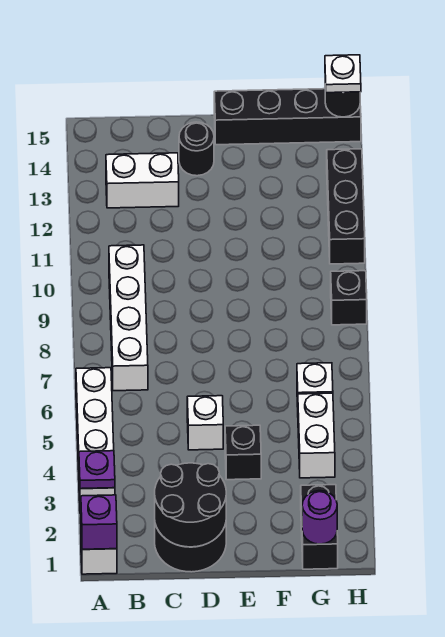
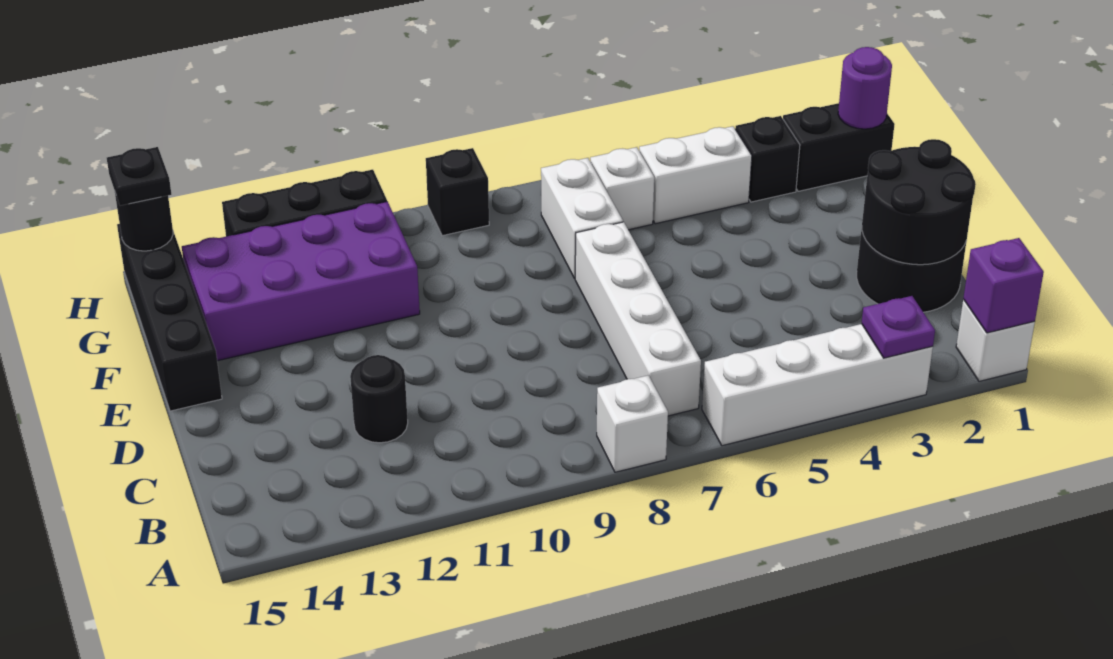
white 1x4 brick [109,245,148,391] -> white 1x4 brick turned to [575,222,701,416]
white 1x2 brick [106,153,179,208] -> white 1x2 brick moved to [541,158,623,279]
white 1x1 brick [187,396,223,450] -> white 1x1 brick moved to [597,375,668,472]
black 1x1 round brick [179,122,214,176] -> black 1x1 round brick moved to [350,355,408,443]
black 1x1 brick [225,425,261,480] -> black 1x1 brick moved to [735,116,800,202]
none -> purple 2x4 brick [182,201,420,361]
white 1x1 plate [325,55,361,93] -> black 1x1 plate [107,147,171,206]

